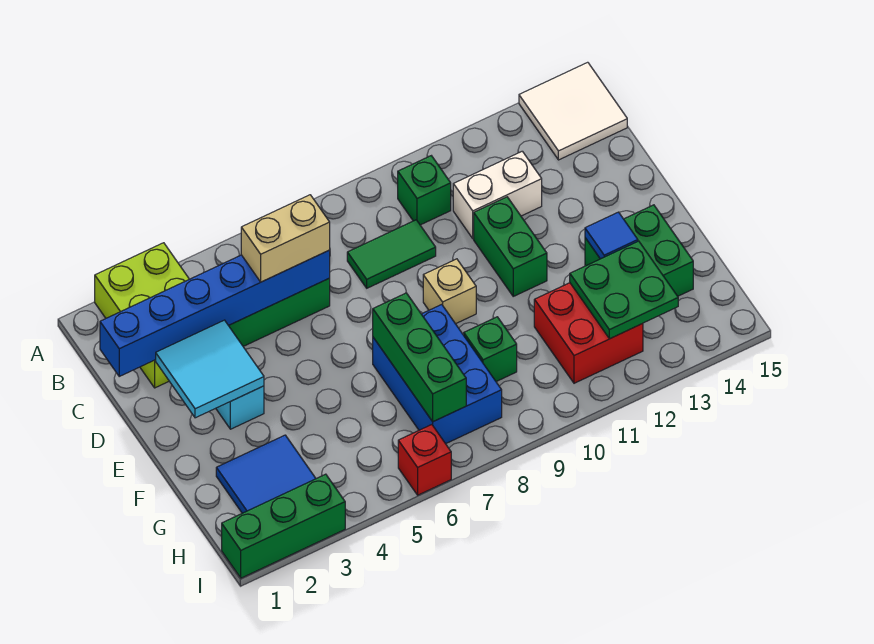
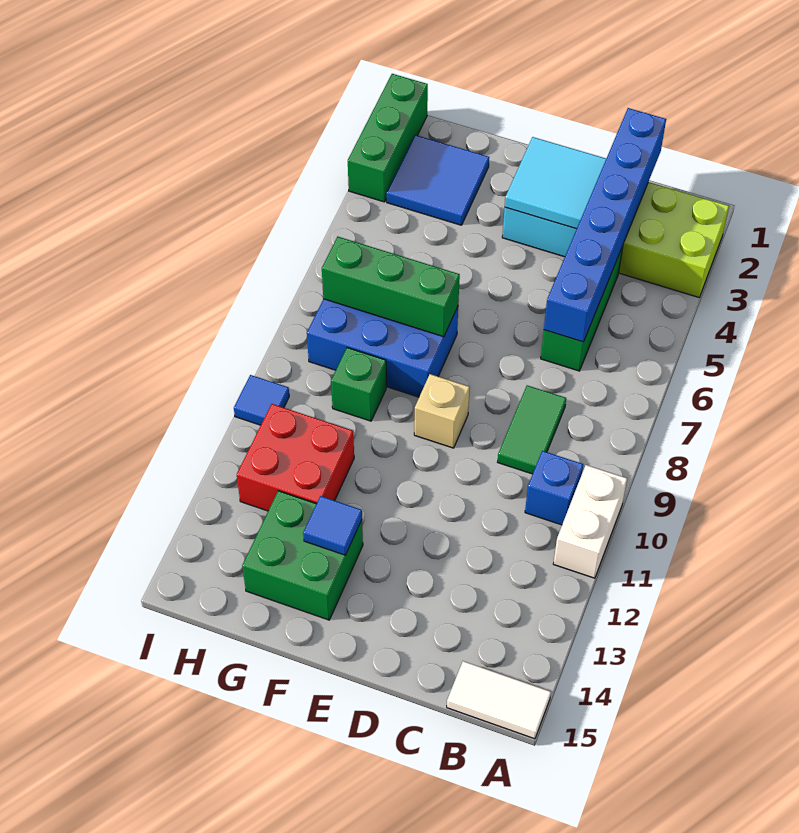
white 2x2 tile [519,62,627,160] -> white 1x2 tile [447,661,551,739]
green 1x1 brick [398,156,451,225] -> blue 1x1 brick [525,451,583,525]
tan 1x2 brick [241,195,330,282] -> none
white 1x2 brick [453,151,542,238] -> white 1x2 brick moved to [553,465,627,578]
green 1x2 brick [474,197,547,296] -> none
green 2x2 plate [570,241,678,339] -> none
red 1x1 brick [398,425,451,495] -> none
none -> blue 1x1 tile [234,375,289,425]

